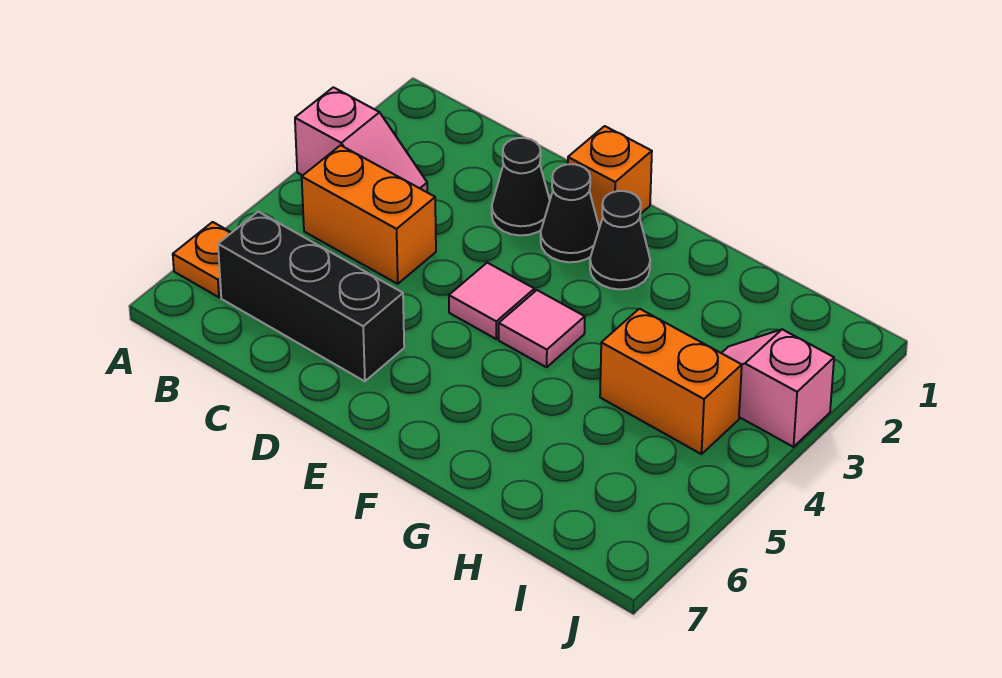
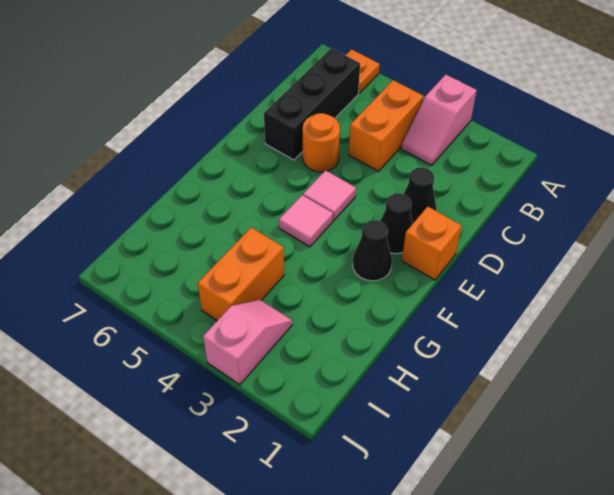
none -> orange 1x1 round brick [303,113,340,172]

